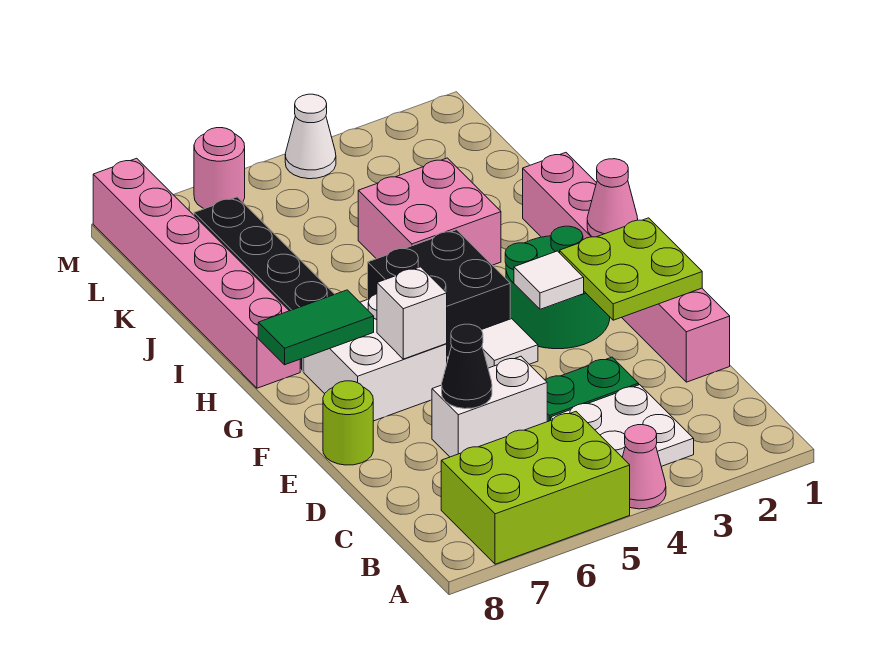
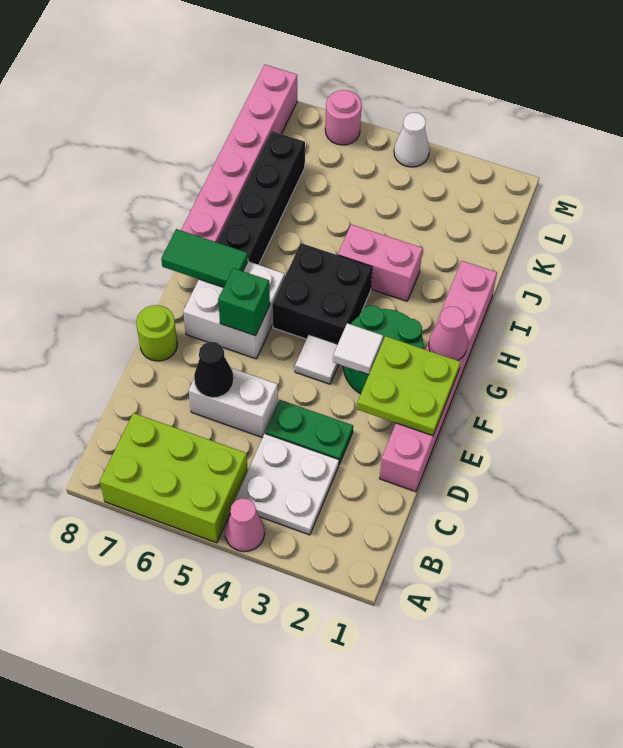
white 1x1 brick [377,267,447,359] -> green 1x1 brick [218,268,270,336]
pink 2x2 brick [358,158,501,265] -> pink 1x2 brick [338,225,423,301]

